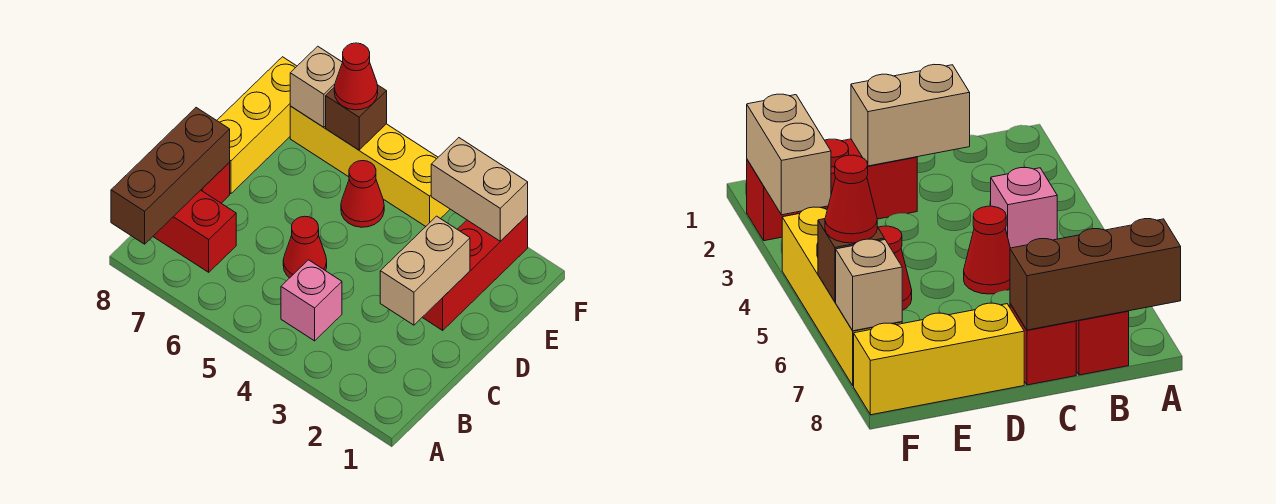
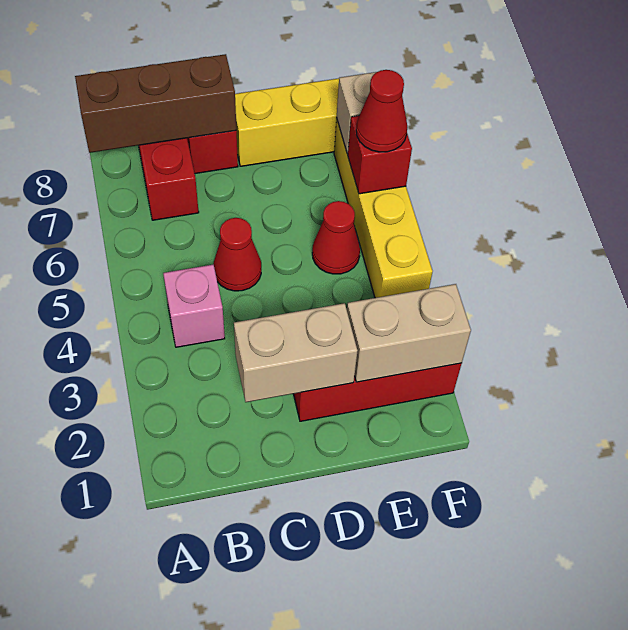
tan 1x2 brick [431,138,528,241] -> tan 1x2 brick turned to [347,284,471,382]
brown 1x1 brick [326,85,387,150] -> red 1x1 brick [348,116,412,194]

